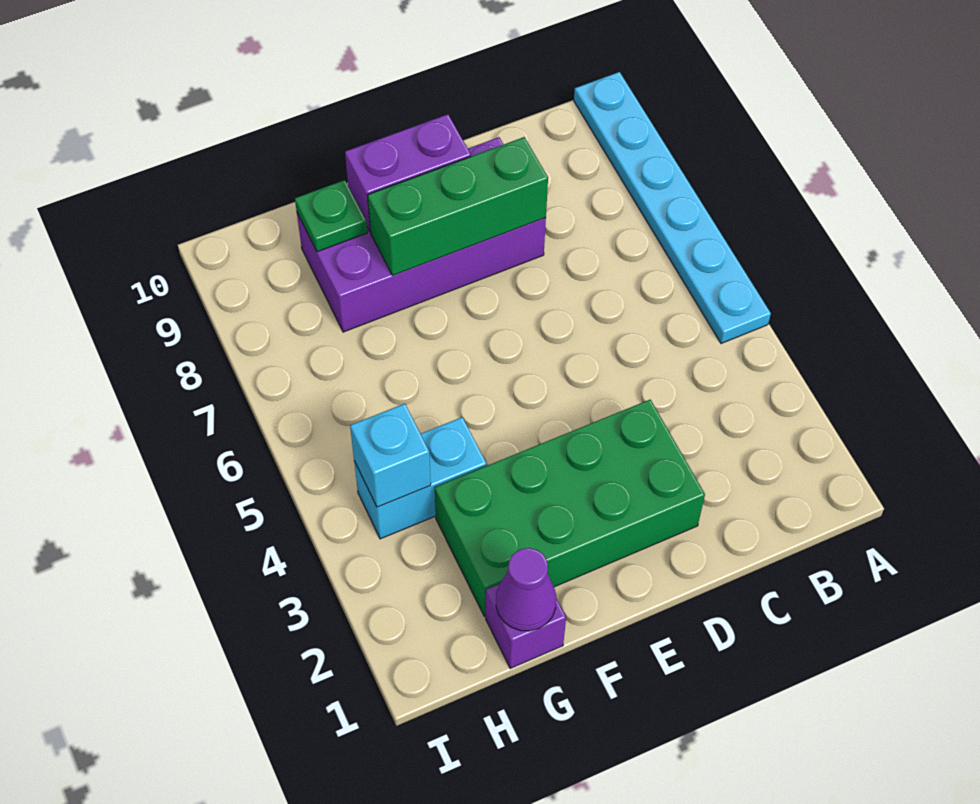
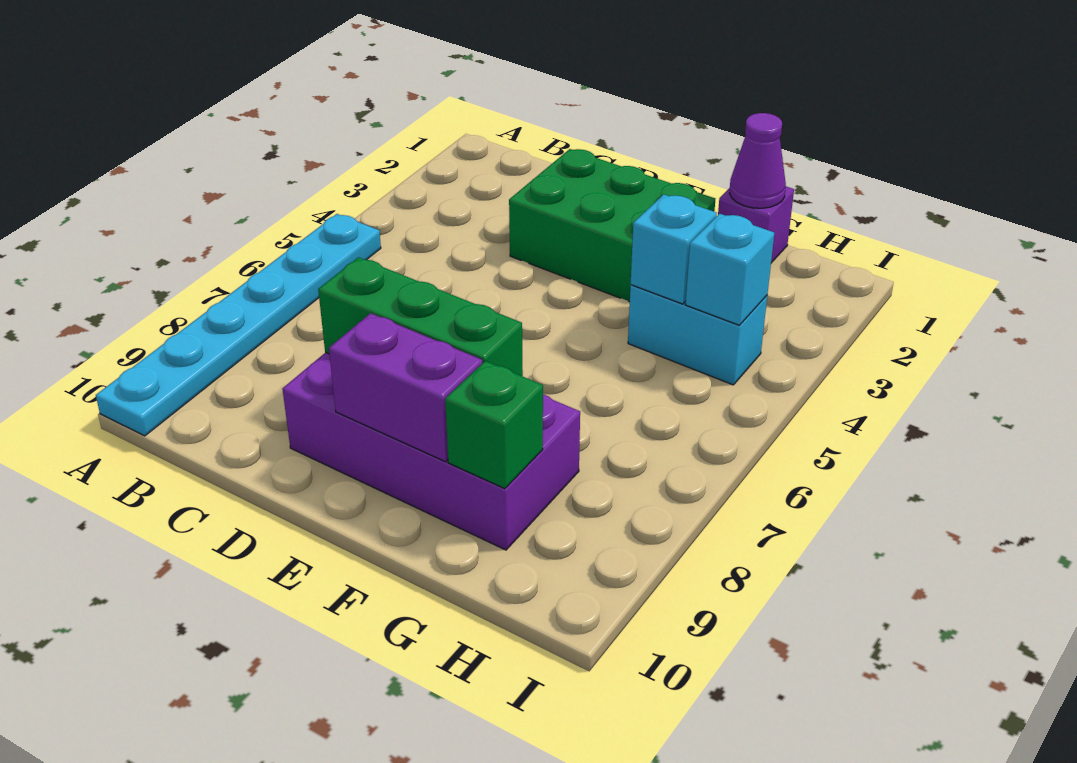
green 2x4 brick [435,400,705,616] -> green 2x3 brick [509,149,715,302]
none -> cyan 1x1 brick [631,194,717,304]
green 1x1 plate [295,180,367,252] -> green 1x1 brick [445,361,543,489]

